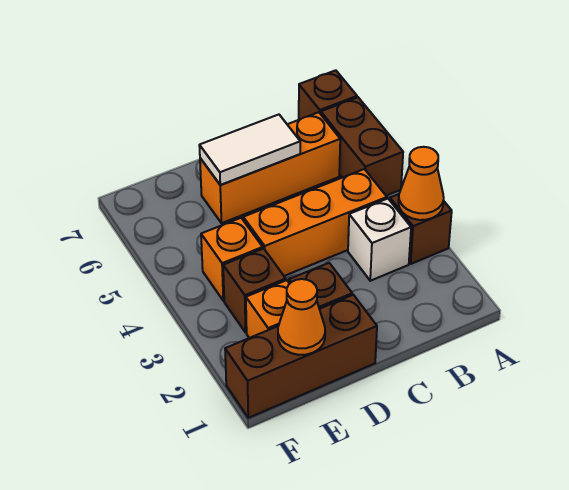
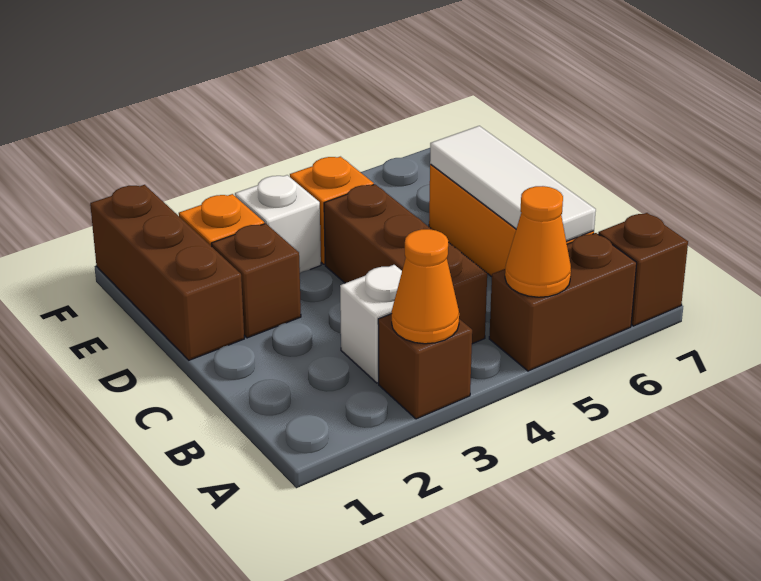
orange 1x3 brick [243,169,387,276] -> brown 1x3 brick [324,184,487,344]
white 1x2 tile [199,115,300,185] -> white 1x3 tile [430,126,596,242]
orange 1x1 cone [278,279,325,355] -> orange 1x1 cone moved to [505,186,571,297]
brown 1x1 brick [223,249,286,332] -> white 1x1 brick [235,175,321,273]

